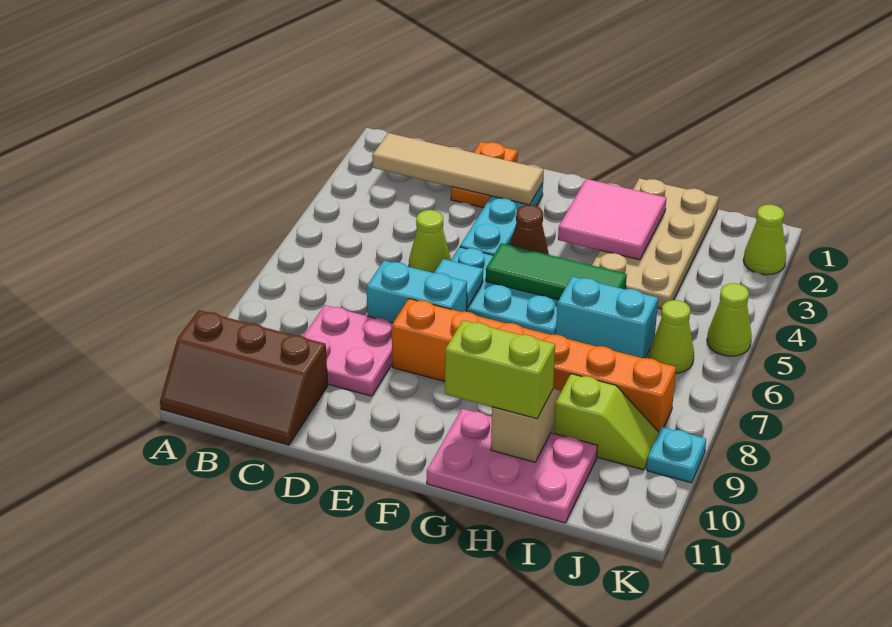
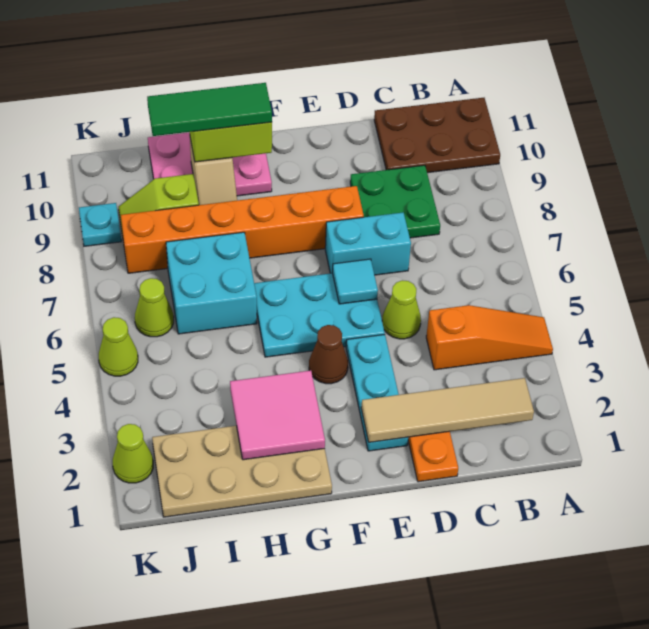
none -> orange 1x3 slope [426,305,553,370]
brown 2x3 slope [160,310,328,445] -> brown 2x3 plate [374,98,500,173]
pink 2x2 plate [303,305,393,396] -> green 2x2 plate [350,165,440,238]
green 1x3 tile [486,243,627,300] -> green 1x3 tile moved to [147,83,272,136]
tan 2x4 plate [592,178,719,309] -> tan 2x4 plate turned to [152,426,332,517]
cyan 1x2 brick [556,276,658,358] -> cyan 2x2 brick [166,232,257,334]

